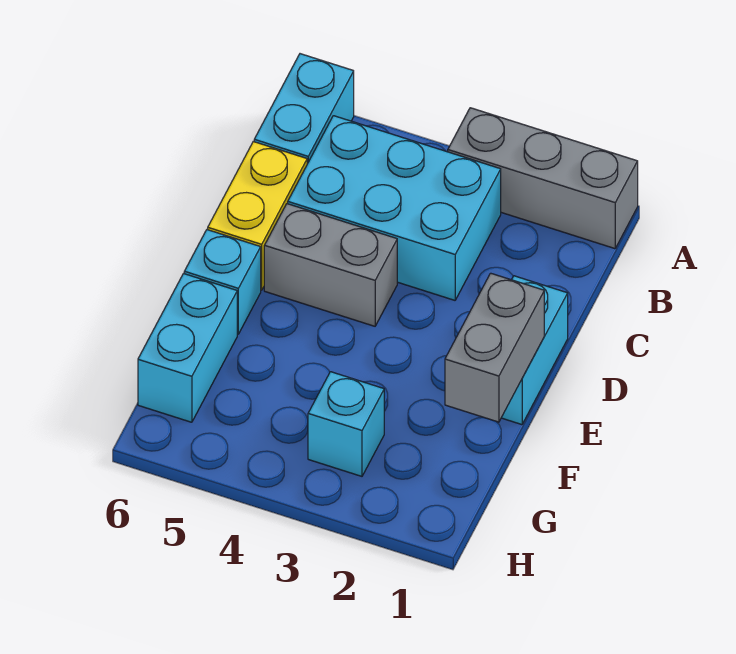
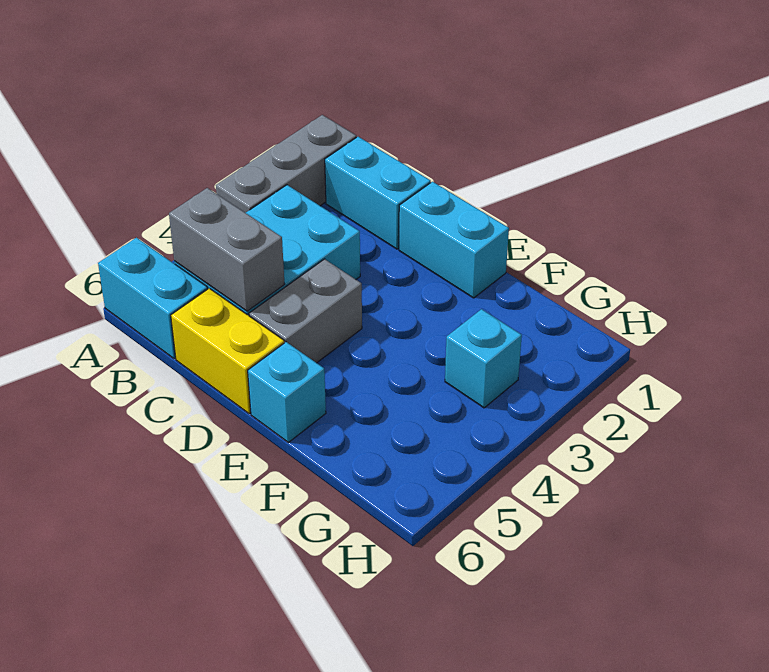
grey 1x2 brick [445,273,544,422] -> grey 1x2 brick moved to [169,188,285,311]
cyan 1x2 brick [138,274,237,422] -> cyan 1x2 brick moved to [325,137,431,249]

